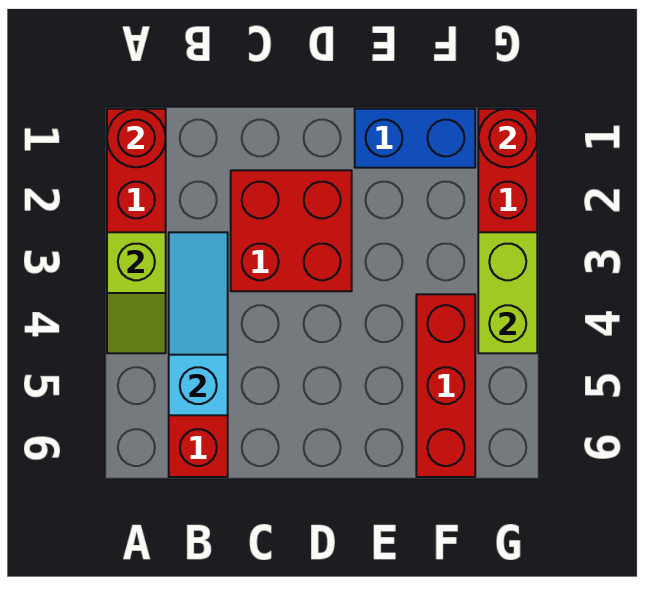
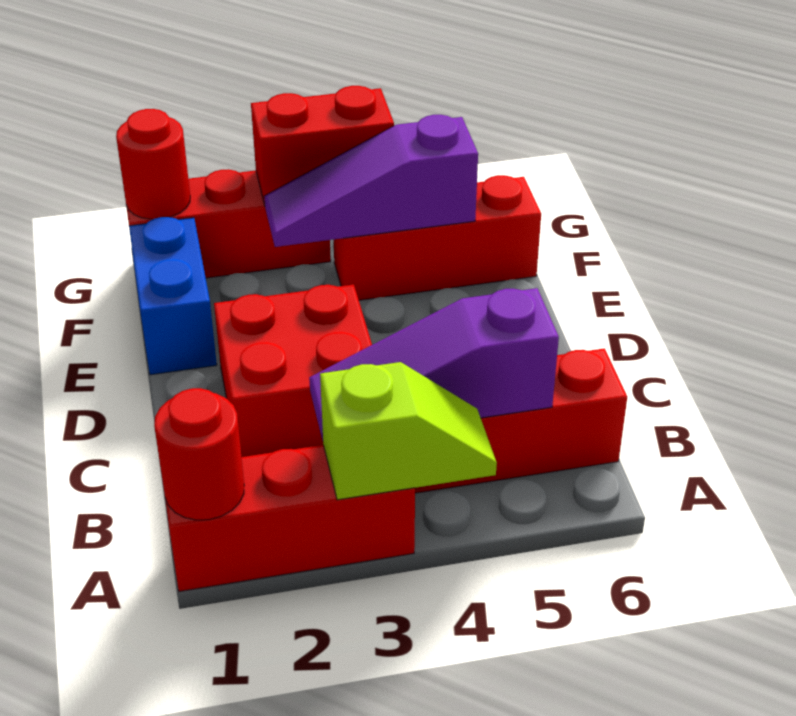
cyan 1x3 slope [169,232,228,415] -> purple 1x3 slope [309,288,559,440]
none -> purple 1x3 slope [264,115,478,247]
lime 1x2 brick [478,232,537,353] -> red 1x2 brick [251,86,394,205]

